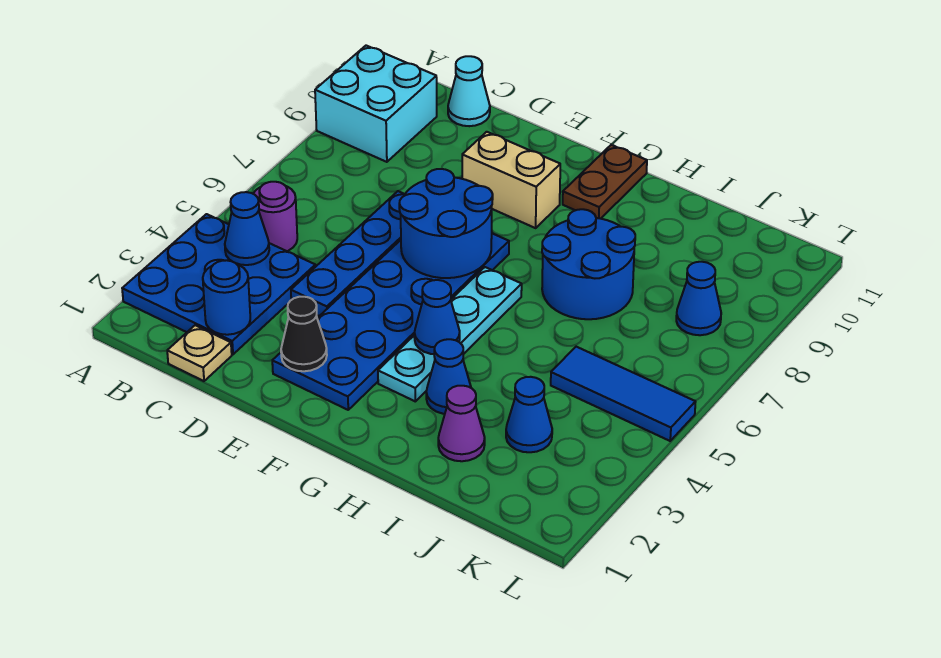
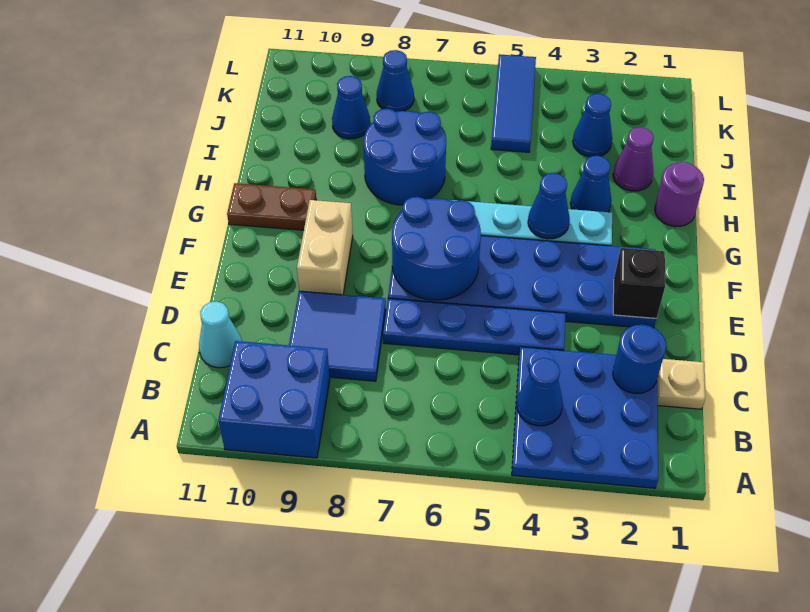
cyan 2x2 brick [315,46,437,162] -> blue 2x2 brick [218,341,330,458]
purple 1x1 round brick [253,182,297,251] -> purple 1x1 round brick moved to [655,162,704,227]
none -> blue 2x2 tile [289,291,386,381]
black 1x1 cone [281,297,327,371] -> black 1x1 brick [613,248,665,318]
none -> blue 1x1 cone [332,76,370,139]

